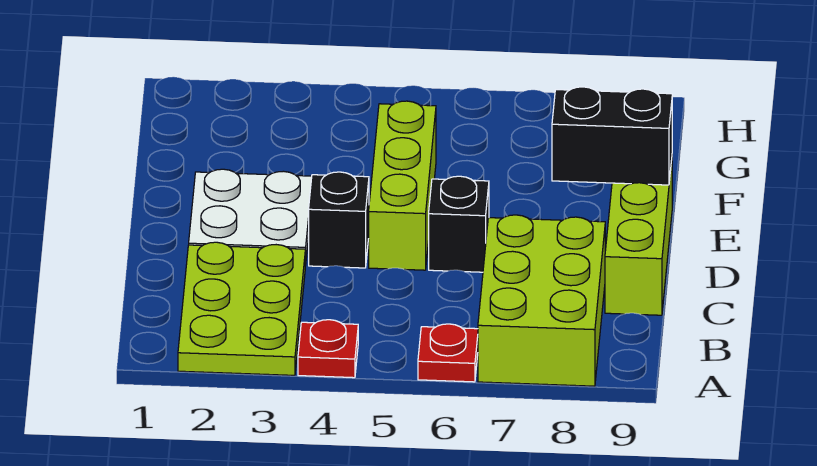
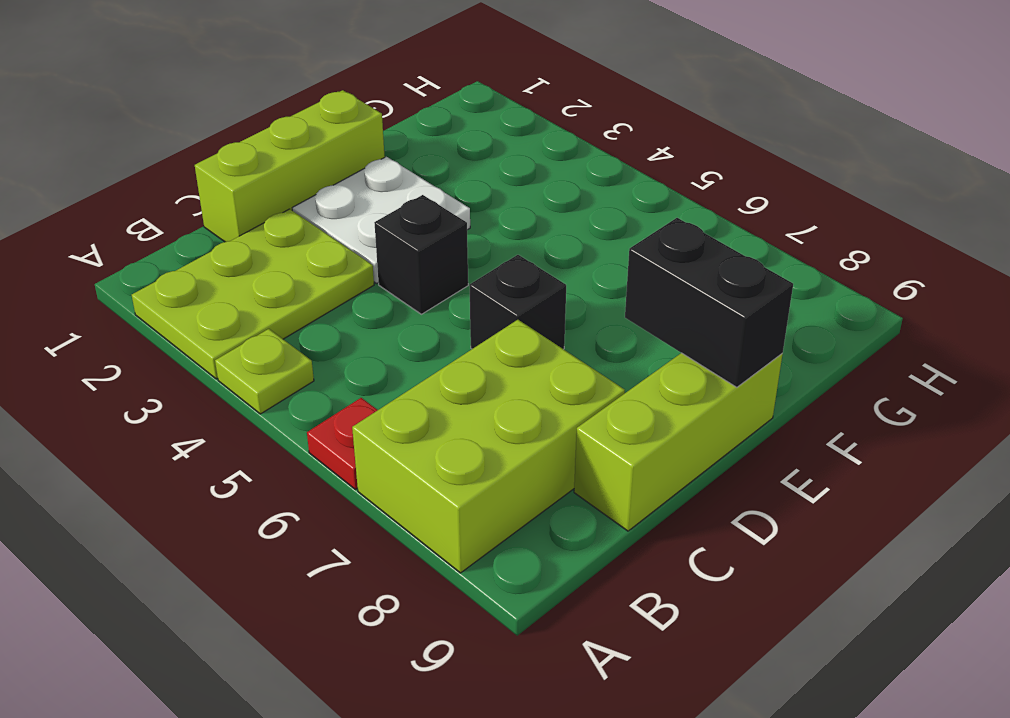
red 1x1 plate [298,320,358,378] -> lime 1x1 plate [215,329,314,414]
lime 1x3 brick [369,101,436,270] -> lime 1x3 brick moved to [195,90,385,242]

